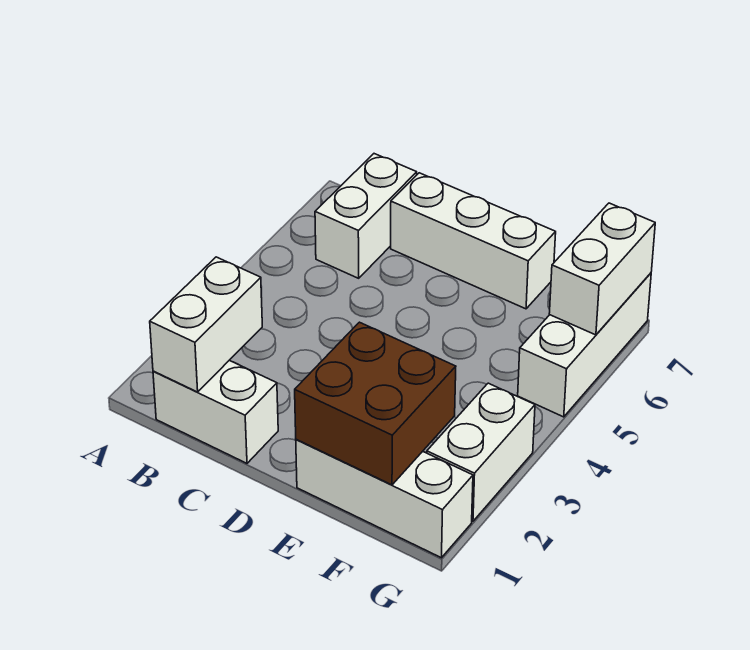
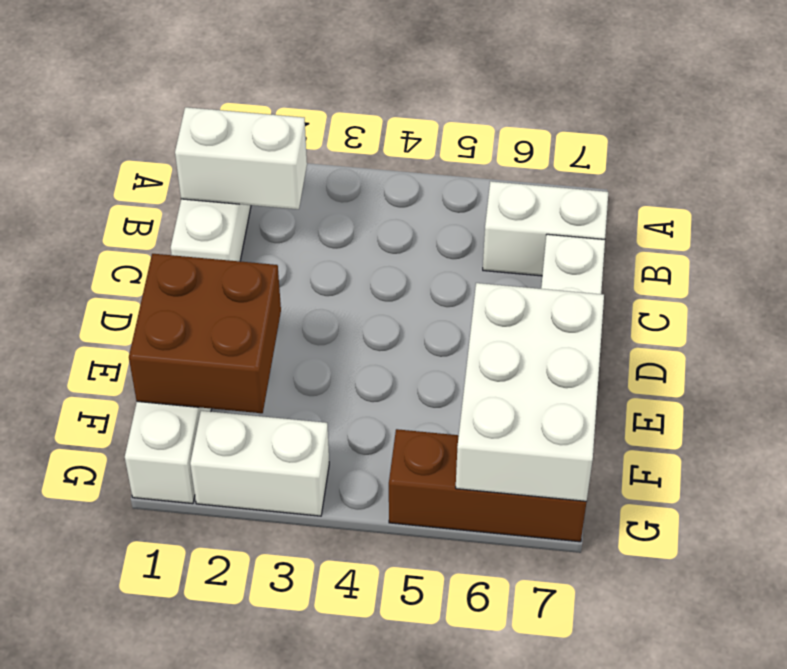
white 1x3 brick [518,273,651,417] -> brown 1x3 brick [389,429,587,542]
white 1x2 brick [549,203,655,335] -> white 2x3 brick [456,283,604,501]

